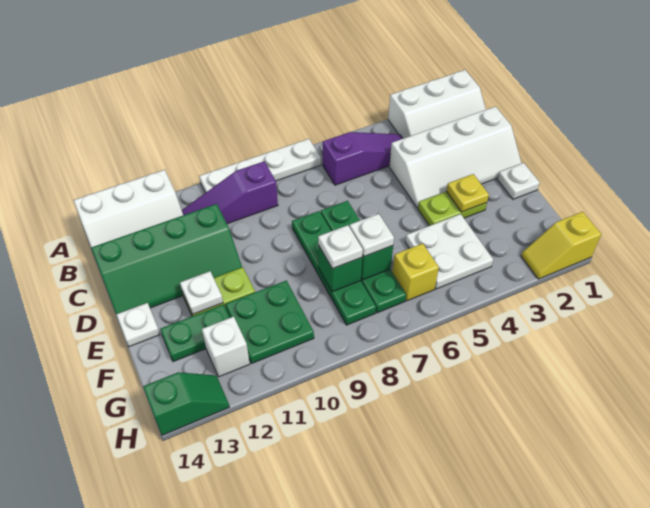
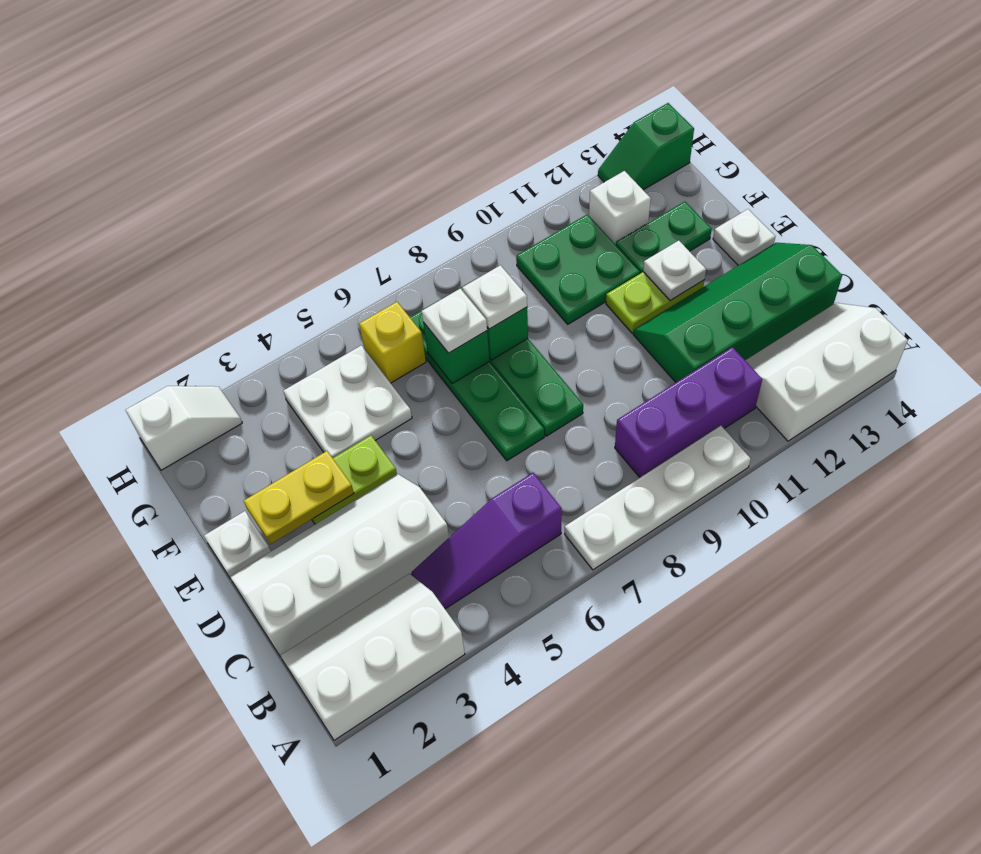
purple 1x3 slope [182,161,278,224] -> purple 1x3 brick [615,347,762,477]
yellow 1x1 plate [446,174,489,212] -> yellow 1x2 plate [244,451,354,544]
yellow 1x2 slope [521,212,601,279] -> white 1x2 slope [126,386,242,470]

